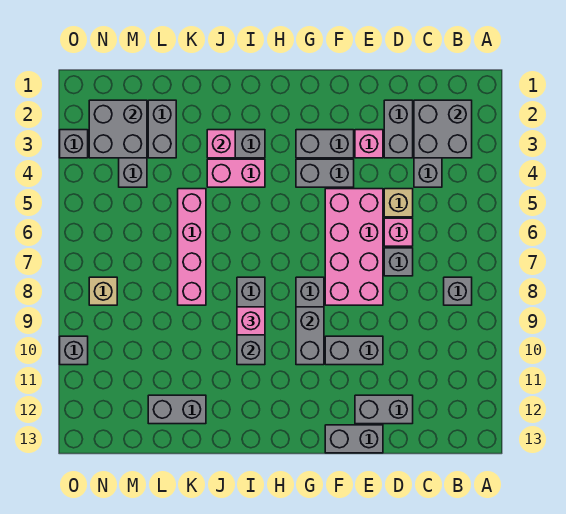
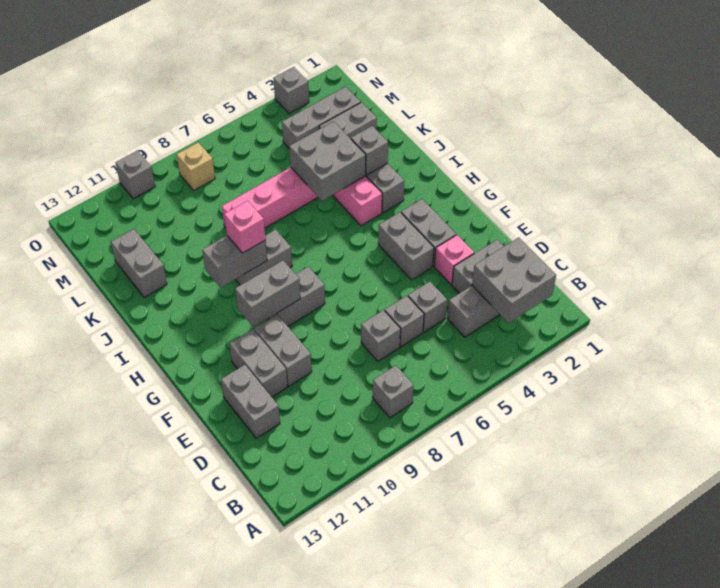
tan 1x1 brick [384,189,413,217] -> grey 1x1 brick [408,281,447,332]
pink 1x1 brick [384,218,413,246] -> grey 1x1 brick [385,296,424,347]
pink 2x4 brick [325,189,383,305] -> none
grey 1x2 brick [325,425,383,453] -> grey 1x2 brick moved to [229,329,288,397]
pink 1x1 brick [207,130,235,158] -> grey 1x1 brick [351,126,388,175]
grey 2x2 brick [89,100,147,158] -> grey 2x2 brick moved to [289,121,366,201]

